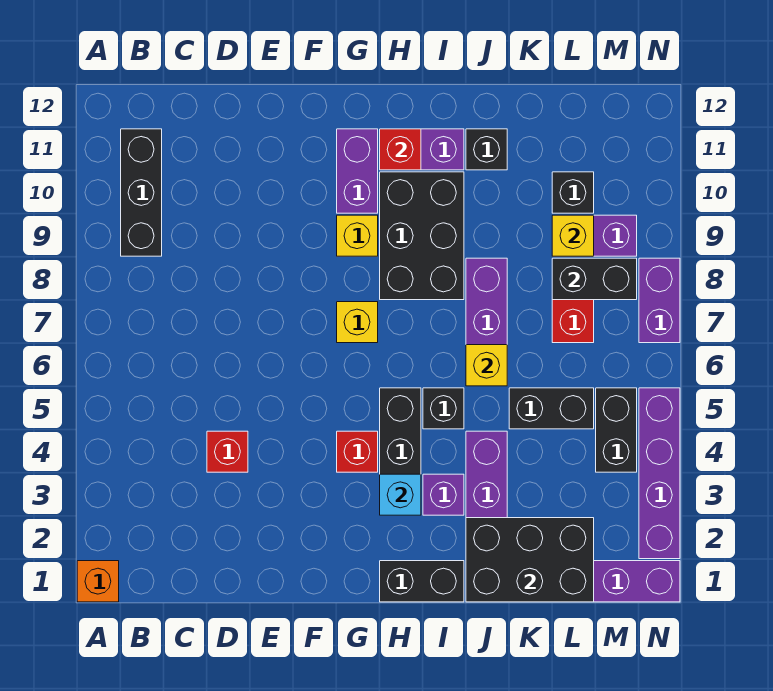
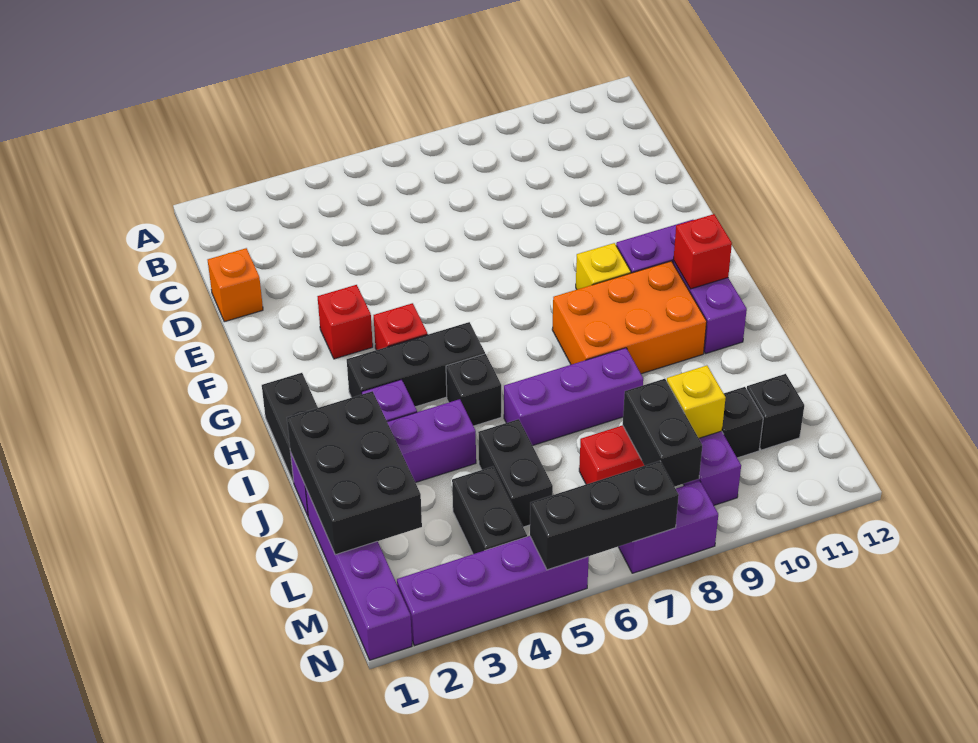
orange 1x1 brick [77,561,119,602] -> orange 1x1 brick moved to [208,248,263,322]
black 1x3 brick [121,129,162,256] -> black 1x3 brick moved to [530,461,679,570]
red 1x1 brick [207,431,248,472] -> red 1x1 brick moved to [318,285,373,359]
yellow 1x1 brick [337,302,378,343] -> none
cyan 1x1 brick [380,474,421,515] -> none
black 2x3 brick [380,172,464,300] -> orange 2x3 brick [552,261,707,374]
yellow 1x1 brick [466,345,507,386] -> none
black 1x1 brick [466,129,507,170] -> black 1x1 brick moved to [747,374,804,450]
black 1x2 brick [596,388,637,472] -> black 1x2 brick turned to [452,467,527,554]

